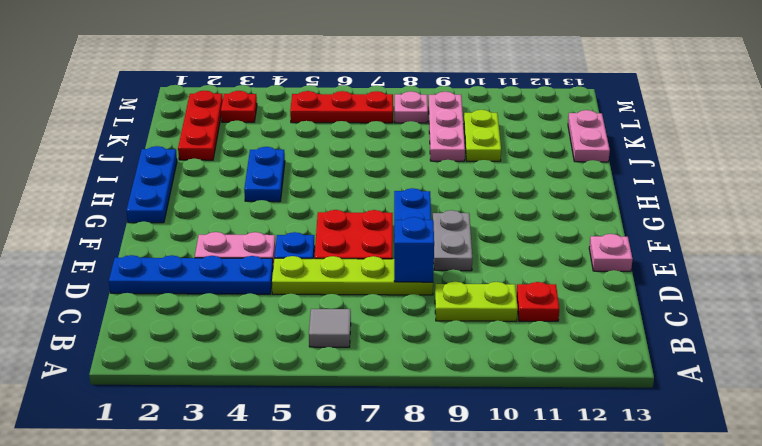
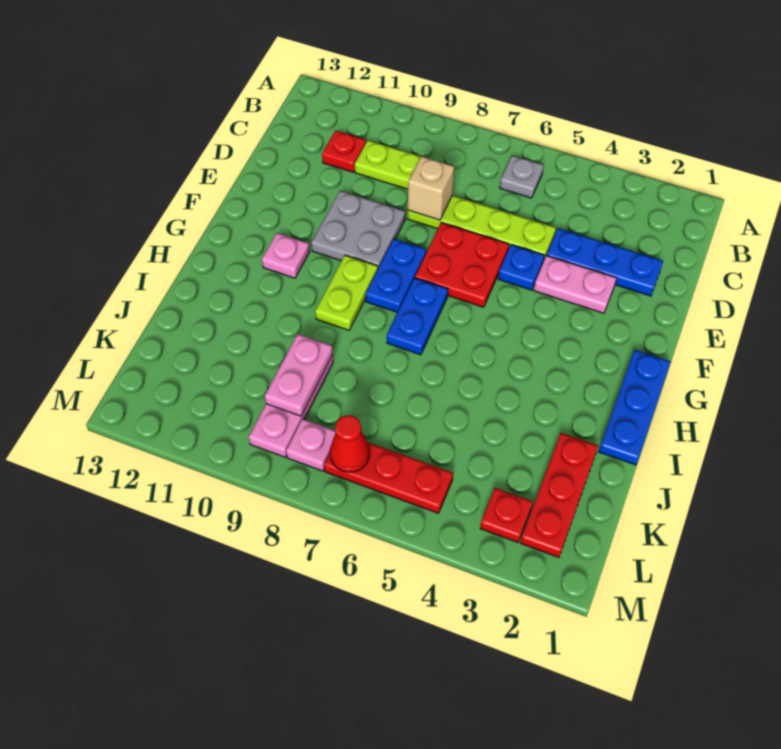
grey 1x1 tile [309,309,351,347] -> grey 1x1 plate [500,156,544,198]
blue 1x4 plate [109,255,273,294] -> blue 1x3 plate [547,228,663,296]
blue 1x1 brick [394,217,434,282] -> tan 1x1 brick [408,156,454,220]
grey 1x2 plate [433,210,472,271] -> grey 2x2 plate [311,191,405,268]
pink 1x1 plate [589,234,633,271] -> pink 1x1 plate moved to [262,233,310,278]
blue 1x2 plate [244,147,285,202] -> blue 1x2 plate moved to [387,278,448,355]
lime 1x2 plate [464,110,501,161] -> lime 1x2 plate moved to [315,255,378,330]
pink 1x2 plate [568,110,610,162] -> pink 1x2 plate moved to [265,334,333,416]
none -> red 1x1 cone [330,415,370,472]

